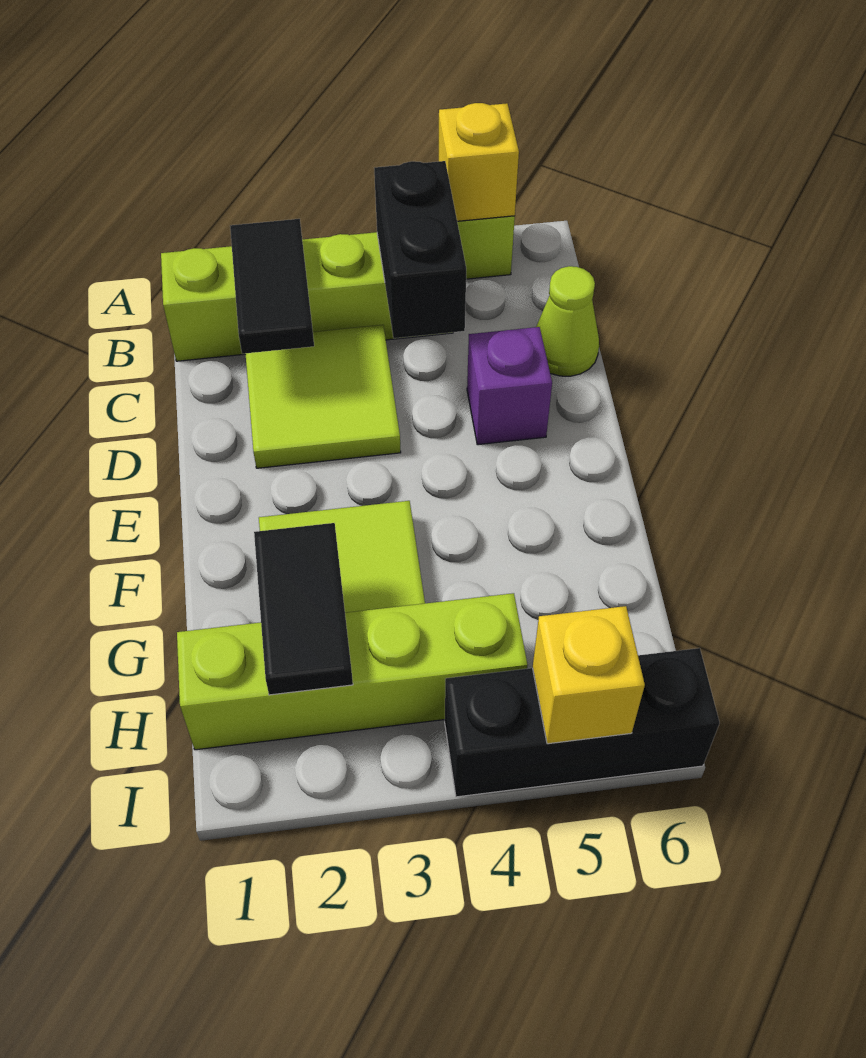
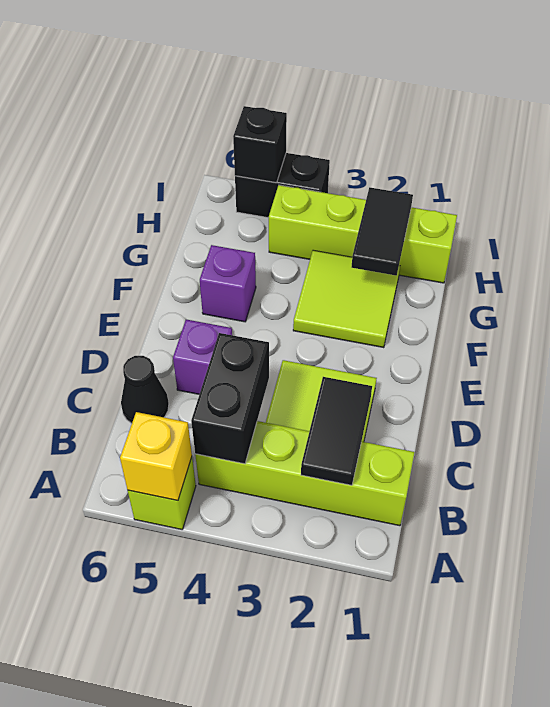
lime 1x1 cone [536,266,599,376] -> black 1x1 cone [121,356,169,423]
none -> purple 1x1 brick [200,245,256,322]
black 1x3 brick [445,648,720,797] -> black 1x2 brick [235,153,330,218]
yellow 1x1 brick [533,606,645,744] -> black 1x1 brick [233,106,287,183]

